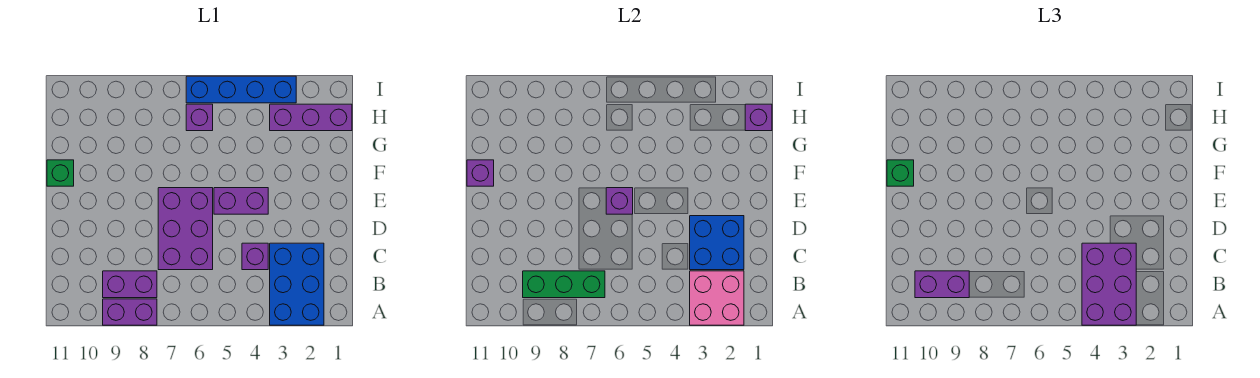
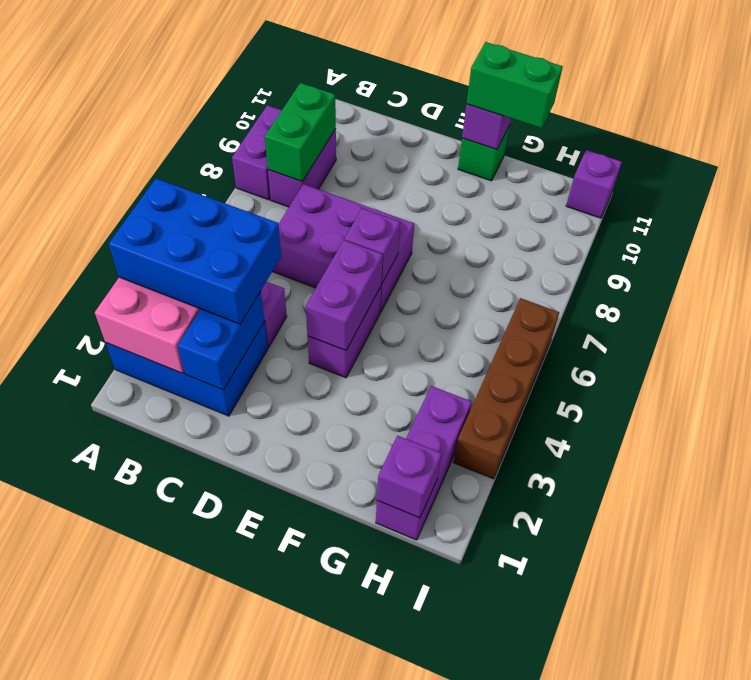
purple 2x3 brick [1082,243,1136,325] -> blue 2x3 brick [109,178,281,324]
green 1x3 brick [523,271,605,298] -> green 1x2 brick [265,83,336,182]
purple 1x2 brick [915,271,969,298] -> purple 1x2 brick moved to [306,240,383,351]
blue 2x2 brick [690,216,744,270] -> blue 1x2 brick [178,291,264,390]
green 1x1 brick [887,160,914,186] -> green 1x2 brick [466,42,563,128]
purple 1x1 brick [186,104,213,131] -> purple 1x1 brick moved to [566,150,622,218]
blue 1x4 brick [186,76,296,103] -> brown 1x4 brick [453,298,559,479]

